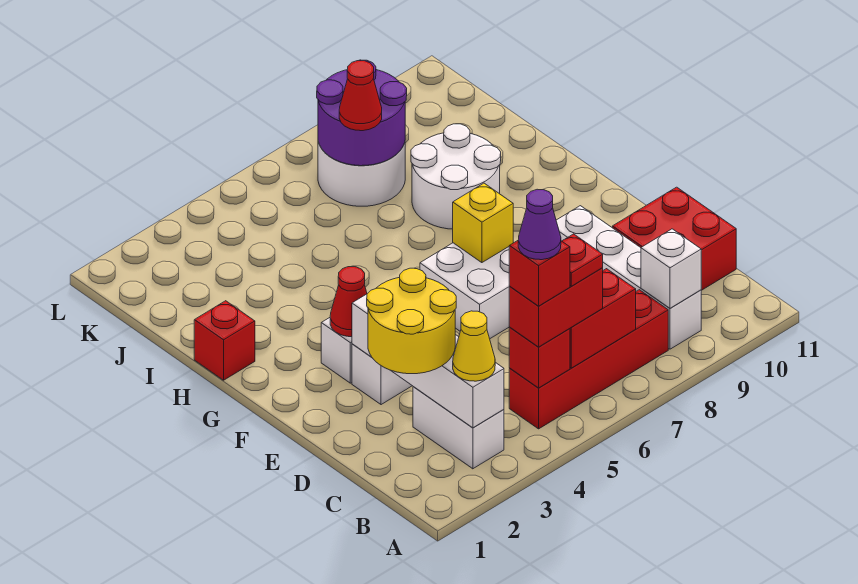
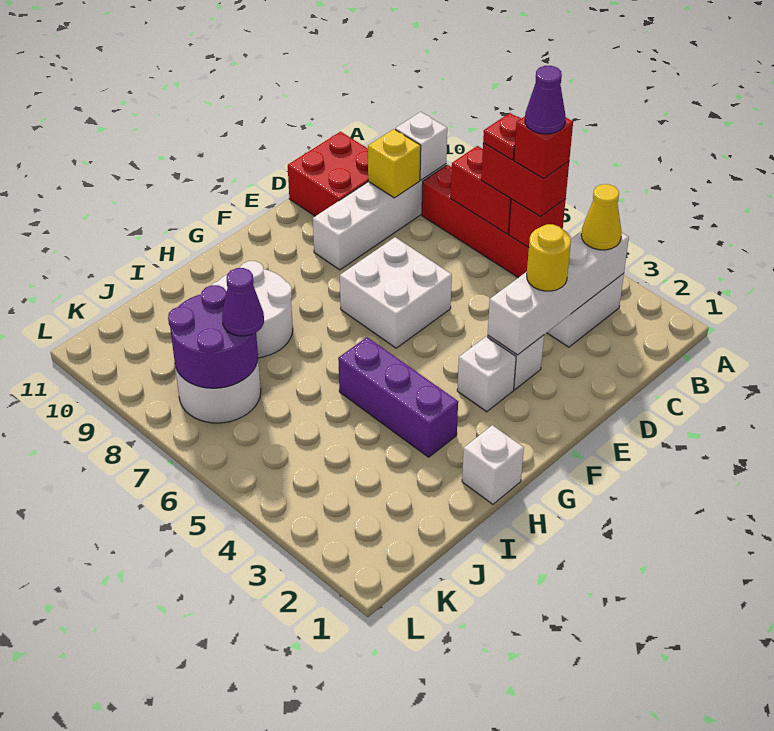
yellow 2x2 round brick [367,268,456,374] -> yellow 1x1 round brick [527,224,571,291]
red 1x1 cone [330,267,367,337] -> none
yellow 1x1 brick [453,183,513,263] -> yellow 1x1 brick moved to [368,129,421,198]
red 1x1 brick [194,301,255,380] -> white 1x1 brick [462,425,524,504]
none -> purple 1x3 brick [338,337,458,457]
red 1x1 cone [339,61,382,131] -> purple 1x1 cone [222,268,264,336]

